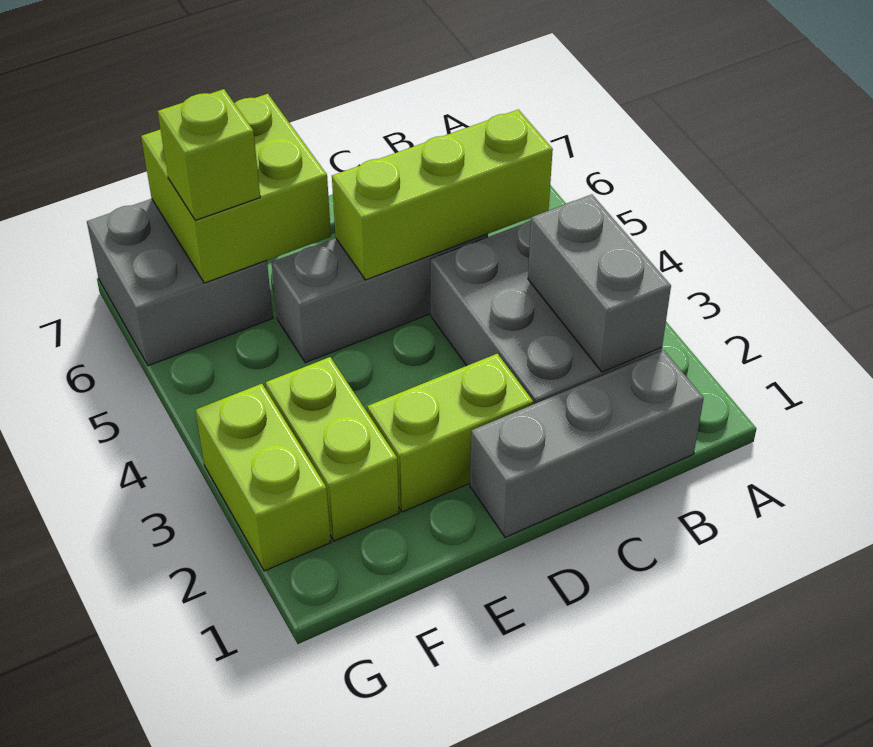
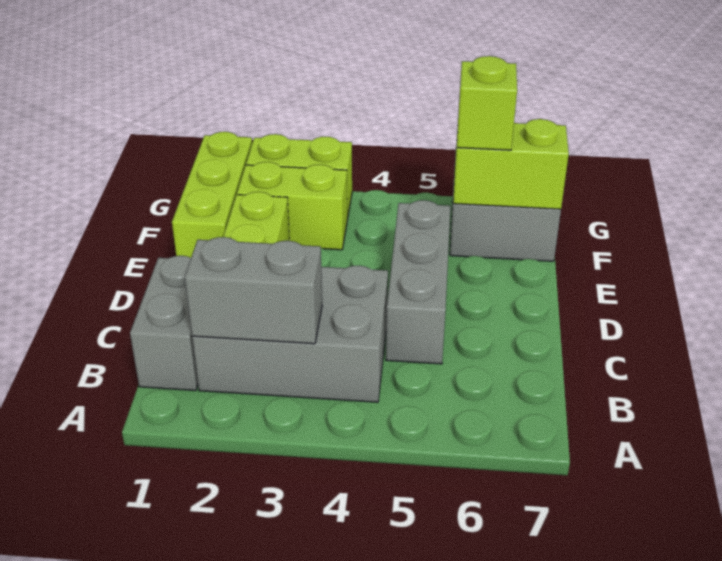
grey 1x3 brick [470,350,704,537] -> grey 1x2 brick [130,256,198,391]
lime 1x3 brick [332,110,553,280] -> lime 1x3 brick moved to [172,132,252,258]
lime 2x2 brick [141,94,331,283] -> lime 1x2 brick [453,119,569,209]

